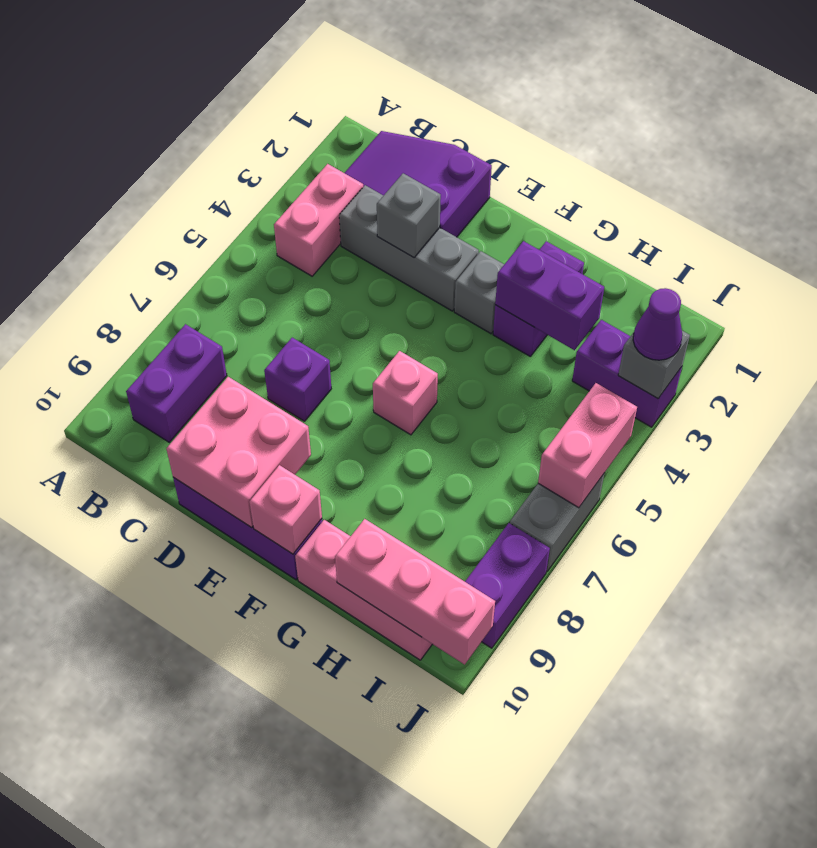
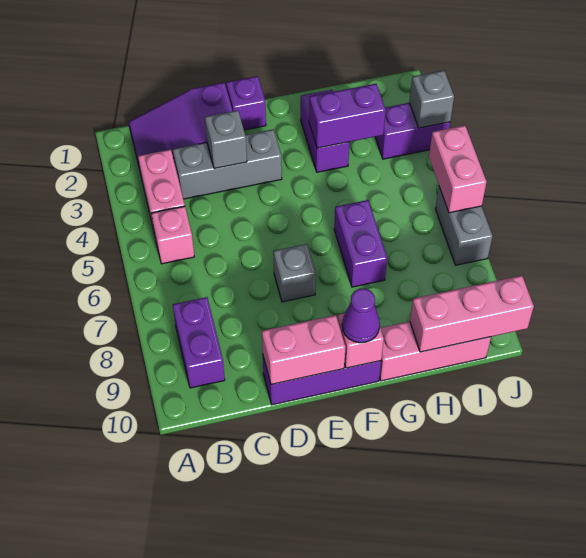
purple 1x1 brick [264,338,331,421] -> purple 1x1 brick moved to [226,76,266,130]
pink 2x2 brick [166,377,311,528] -> pink 1x2 brick [262,315,346,384]
grey 1x1 brick [454,251,504,334] -> grey 1x1 brick moved to [273,244,316,302]
pink 1x1 brick [373,351,438,435] -> pink 1x1 brick moved to [151,206,194,264]
purple 1x1 cone [633,288,682,360] -> purple 1x1 cone moved to [342,289,380,343]
purple 1x2 brick [465,523,550,648] -> purple 1x2 brick moved to [334,200,387,287]

